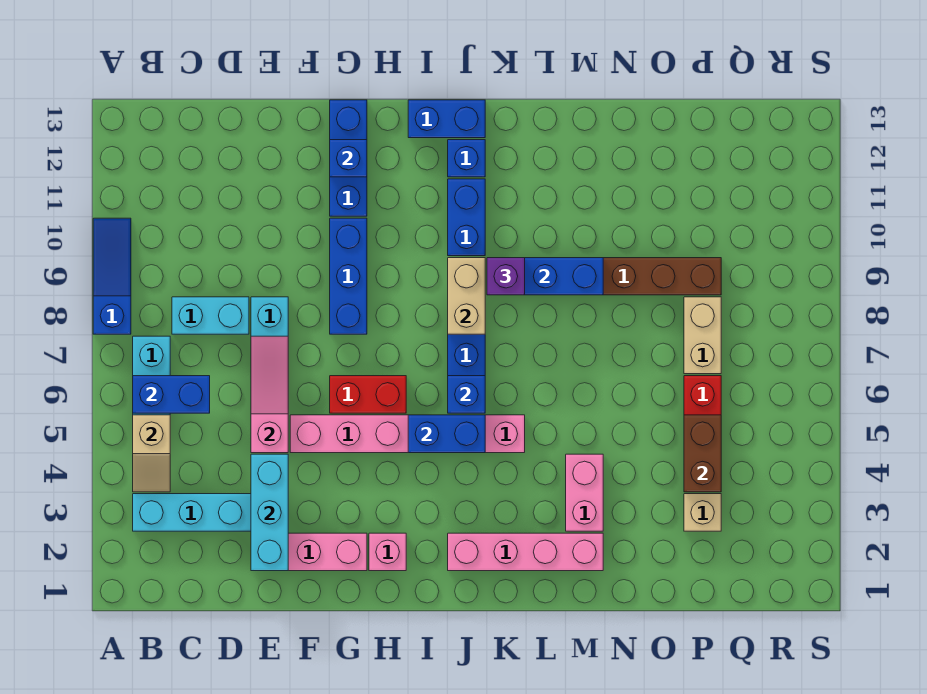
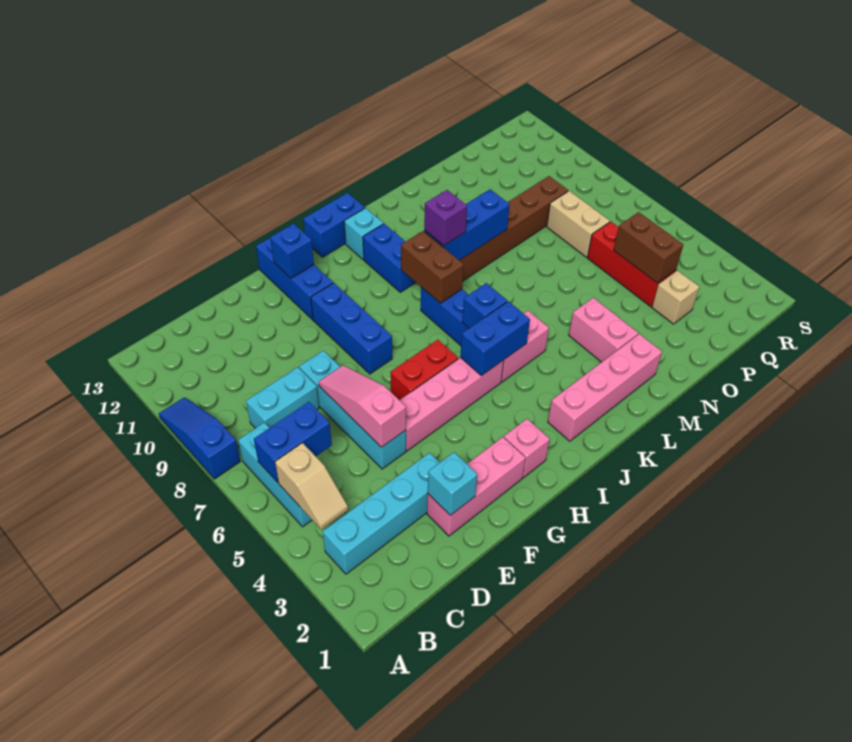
cyan 1x3 brick [251,454,288,571] -> cyan 1x1 brick [428,452,477,515]
tan 1x2 brick [448,258,485,334] -> brown 1x2 brick [401,231,464,303]
blue 1x1 brick [448,140,485,177] -> cyan 1x1 brick [344,208,383,259]

